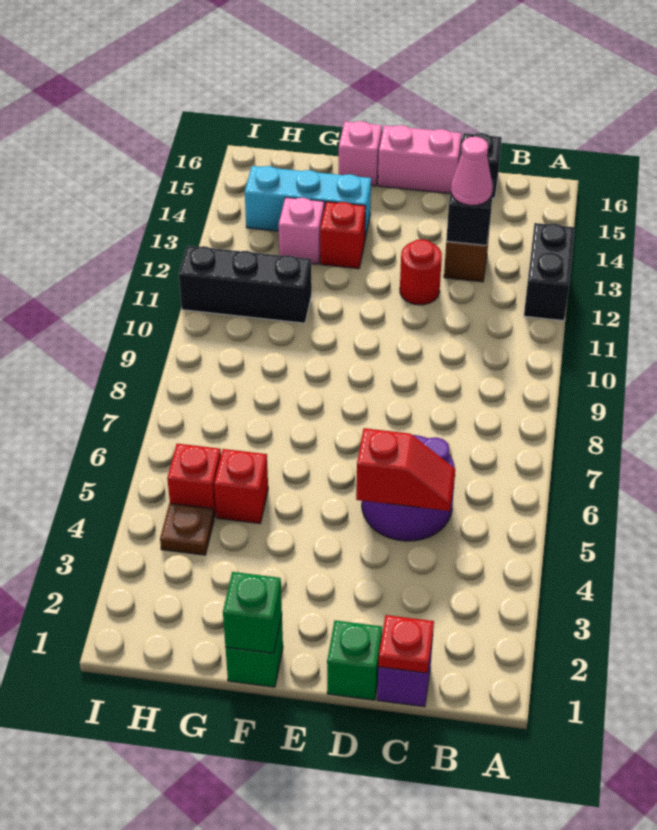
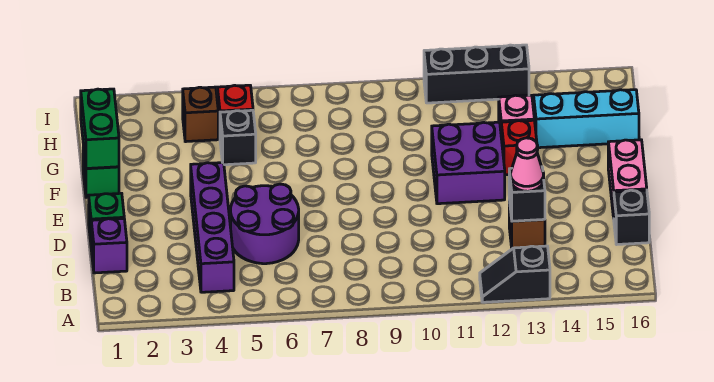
black 1x2 brick [524,223,575,321] -> black 1x2 slope [480,246,550,302]
none -> purple 1x4 brick [191,162,234,292]
red 1x1 plate [378,615,434,673] -> none
red 1x2 slope [356,428,455,511] -> none
red 1x1 round brick [400,239,442,305] -> none
none -> purple 2x2 brick [432,122,505,204]
green 1x1 brick [223,572,282,653] -> green 1x2 brick [81,89,119,169]
cyan 1x3 brick [245,166,371,238] -> cyan 1x3 brick turned to [534,90,639,148]
pink 1x1 brick [339,121,382,186] -> none
red 1x1 brick [214,449,268,524] -> black 1x1 brick [220,110,256,165]
black 1x3 brick [179,246,312,323] -> black 1x3 brick turned to [424,45,529,103]
brown 1x1 plate [160,503,214,555] -> brown 1x1 brick [183,87,218,142]

